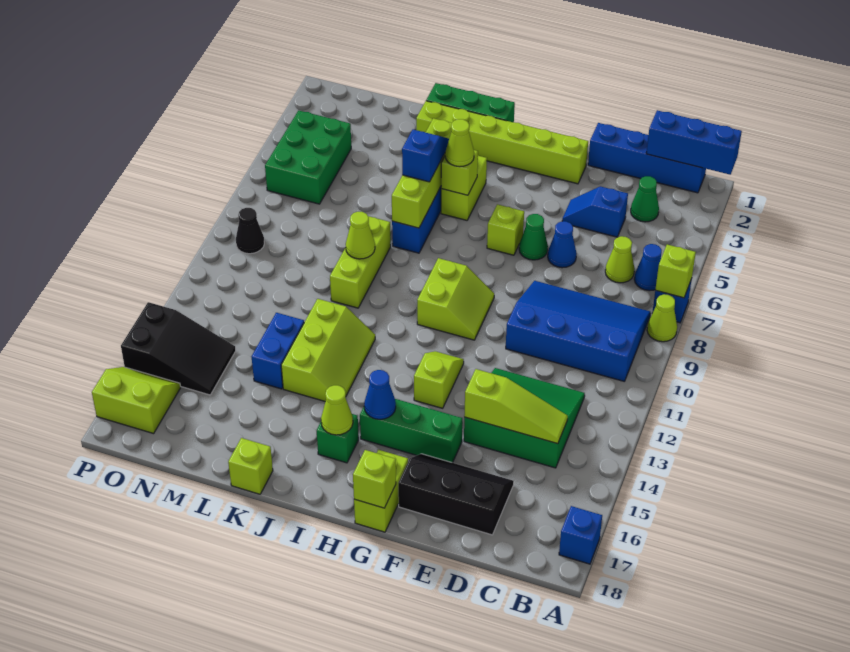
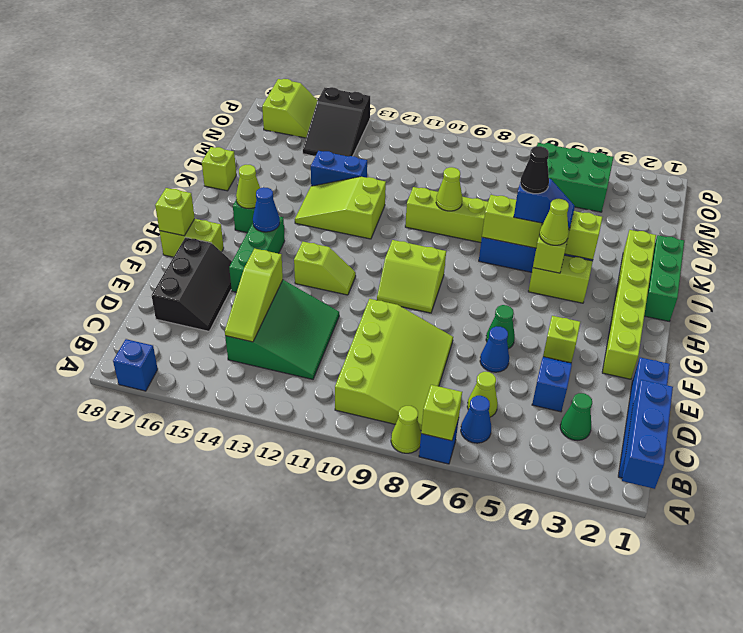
blue 3x4 slope [506,281,651,381] -> lime 3x4 slope [335,299,453,430]
lime 1x1 brick [487,204,524,255] -> lime 1x1 brick moved to [543,316,580,363]
lime 2x3 slope [281,299,375,402] -> lime 2x3 slope turned to [295,177,386,239]
black 1x1 cone [236,208,264,254] -> black 1x1 cone moved to [520,146,549,194]

